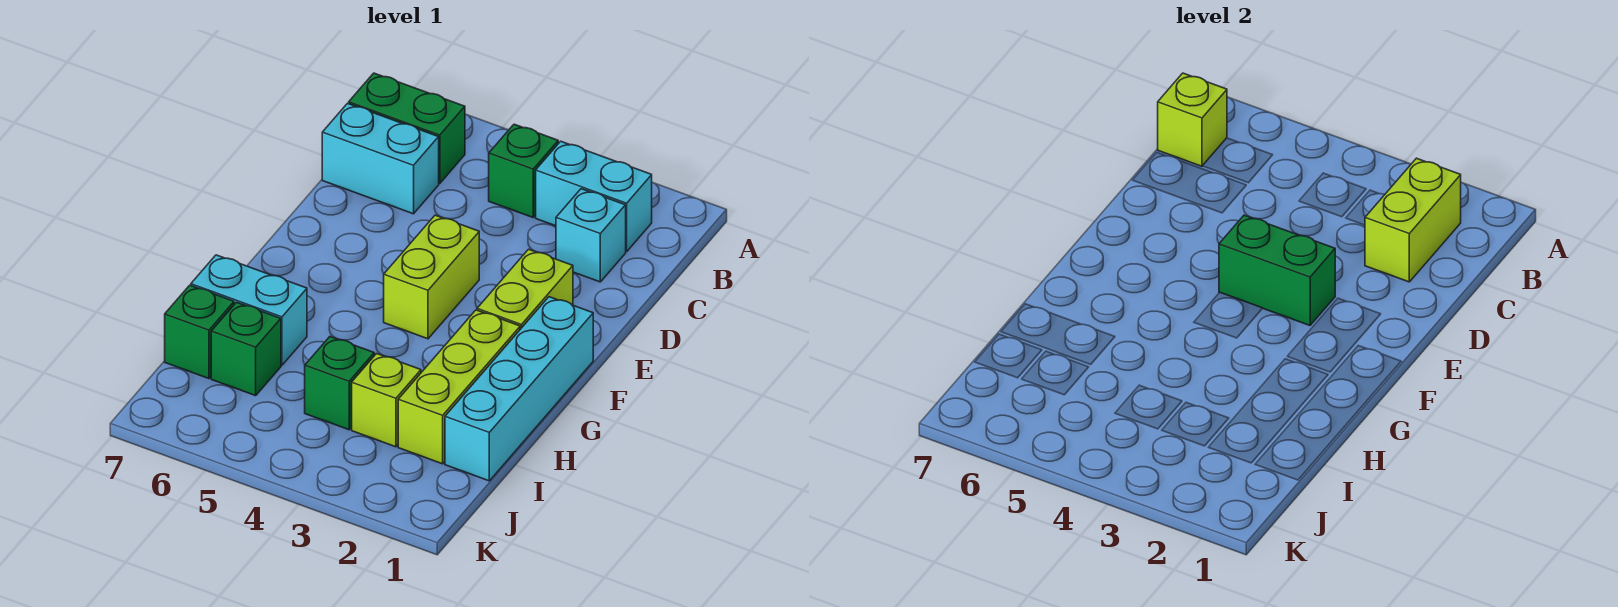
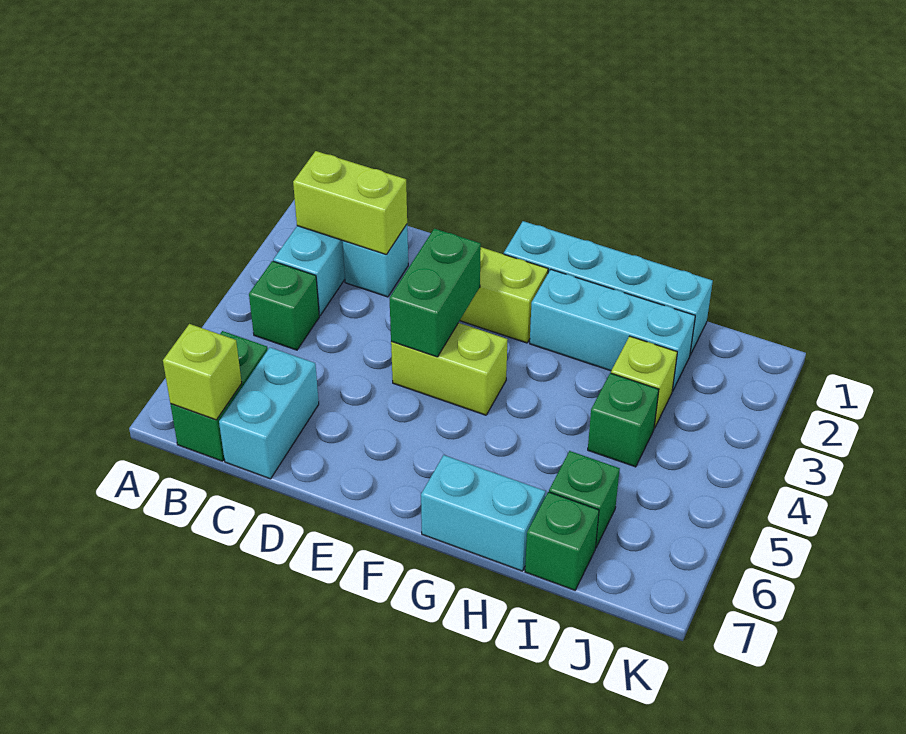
lime 1x3 brick [398,310,520,464] -> cyan 1x3 brick [530,270,695,391]
cyan 1x2 brick [191,255,307,365] -> cyan 1x2 brick turned to [421,455,545,571]

